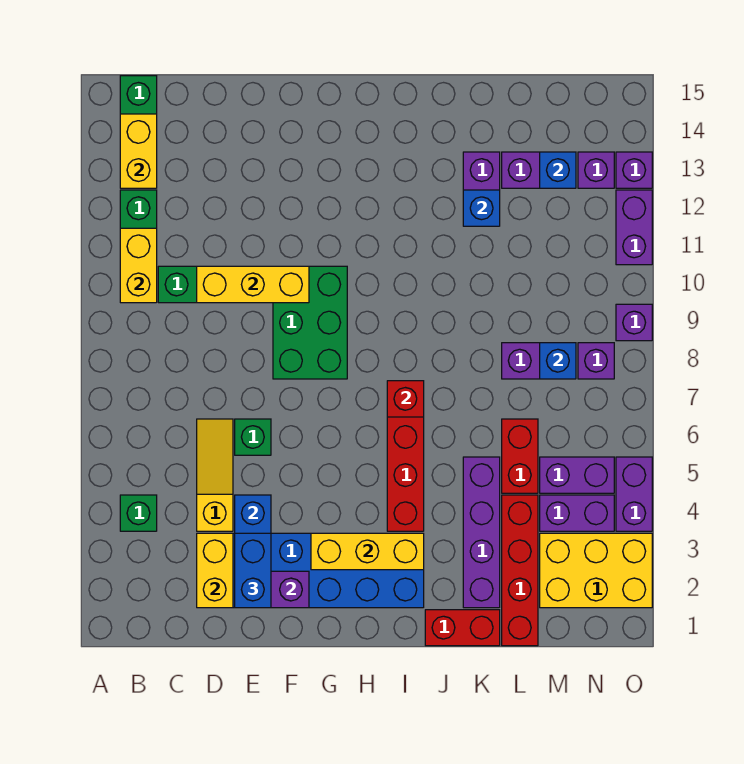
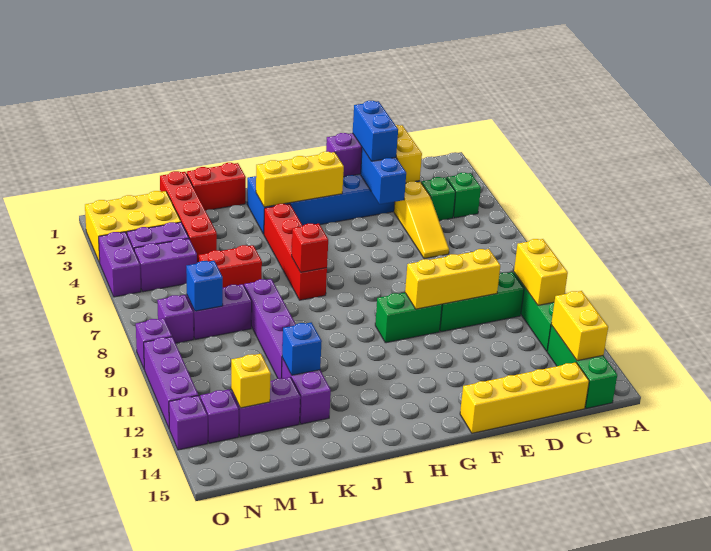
none -> yellow 1x4 brick [460,362,589,433]
green 1x1 brick [235,419,271,455] -> green 1x1 brick moved to [421,177,456,221]
green 2x3 brick [273,266,347,379] -> green 1x2 brick [375,293,442,343]
purple 1x4 brick [463,457,500,608] -> purple 1x4 brick moved to [244,279,296,378]
red 1x2 brick [502,419,538,493] -> red 1x2 brick turned to [199,245,262,288]
blue 1x1 brick [540,152,576,188] -> yellow 1x1 brick [231,354,271,408]
purple 1x2 brick [616,190,652,265] -> purple 1x3 brick [144,337,198,428]

